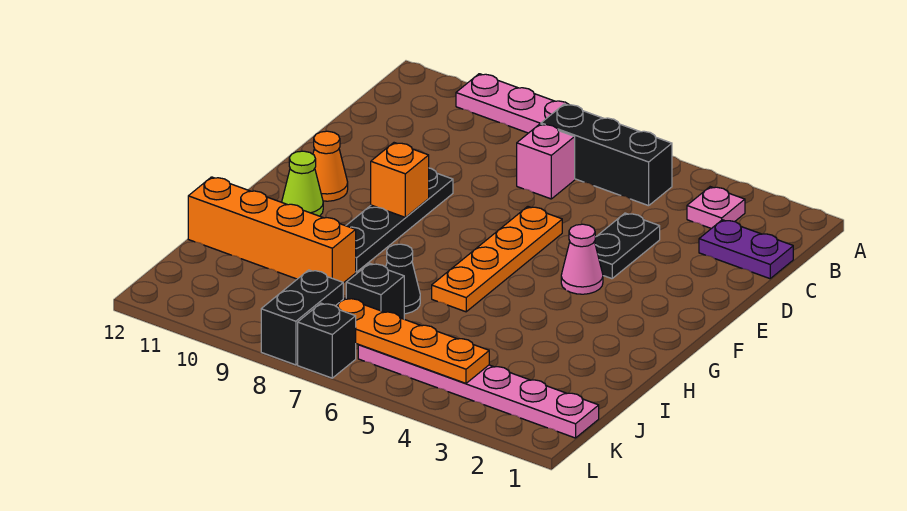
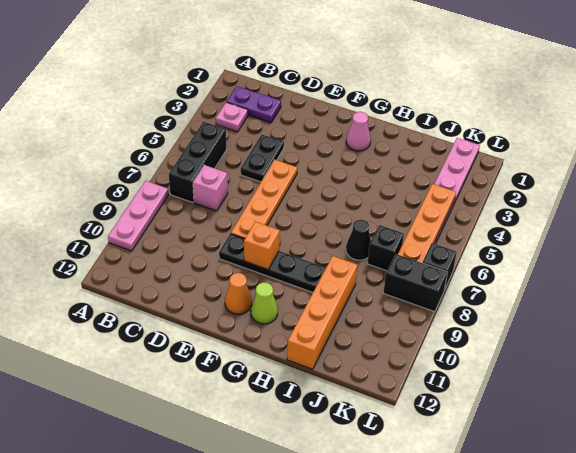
purple 1x2 plate [699,220,793,279] -> purple 1x2 plate turned to [227,86,281,123]
black 1x2 plate [595,213,660,279] -> black 1x2 plate turned to [240,135,284,182]
orange 1x4 plate [432,207,562,312] -> orange 1x4 plate turned to [231,160,297,239]
pink 1x1 cone [561,224,603,294] -> pink 1x1 cone moved to [346,112,371,151]

